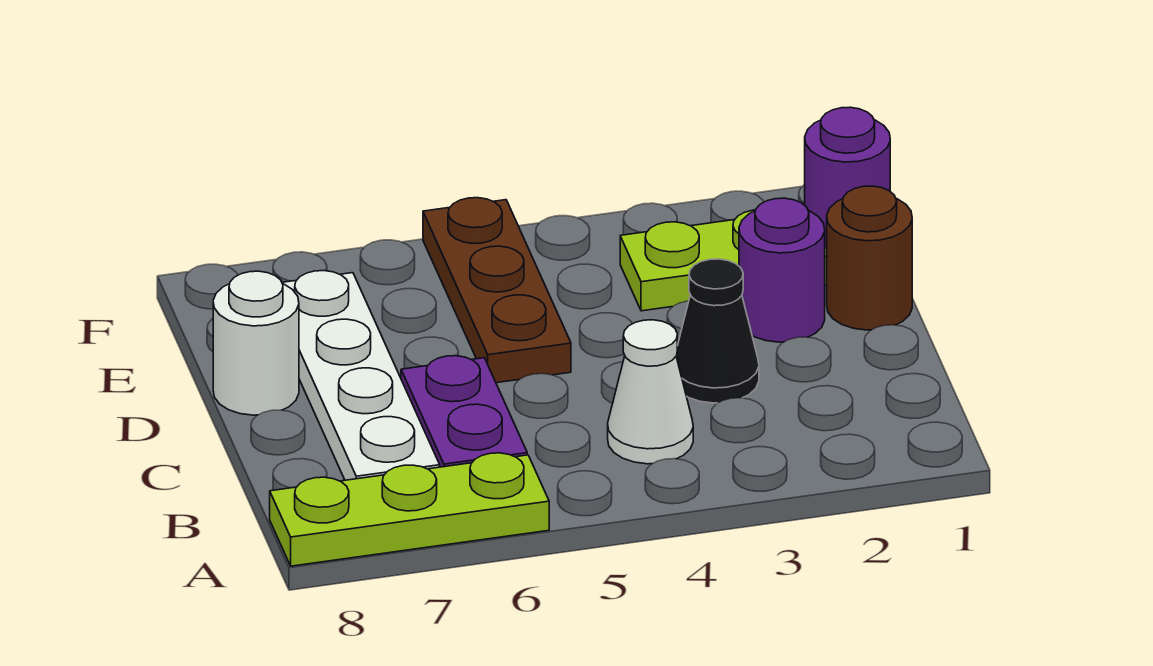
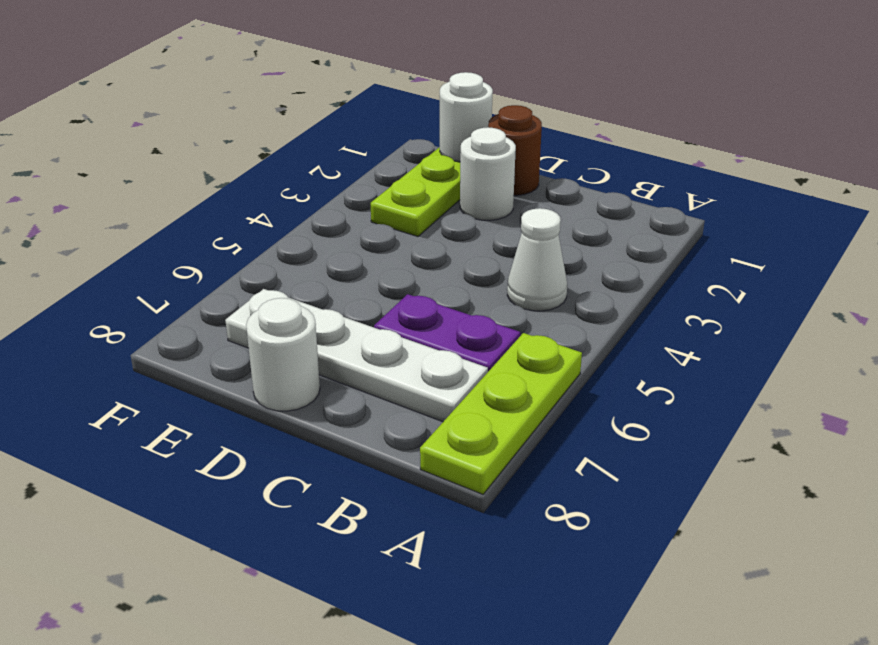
black 1x1 cone [676,259,759,403] -> none
purple 1x1 round brick [739,198,825,342] -> white 1x1 round brick [460,127,516,220]
brown 1x3 plate [423,198,571,383] -> none
purple 1x1 round brick [805,107,890,248] -> white 1x1 round brick [440,72,493,162]

